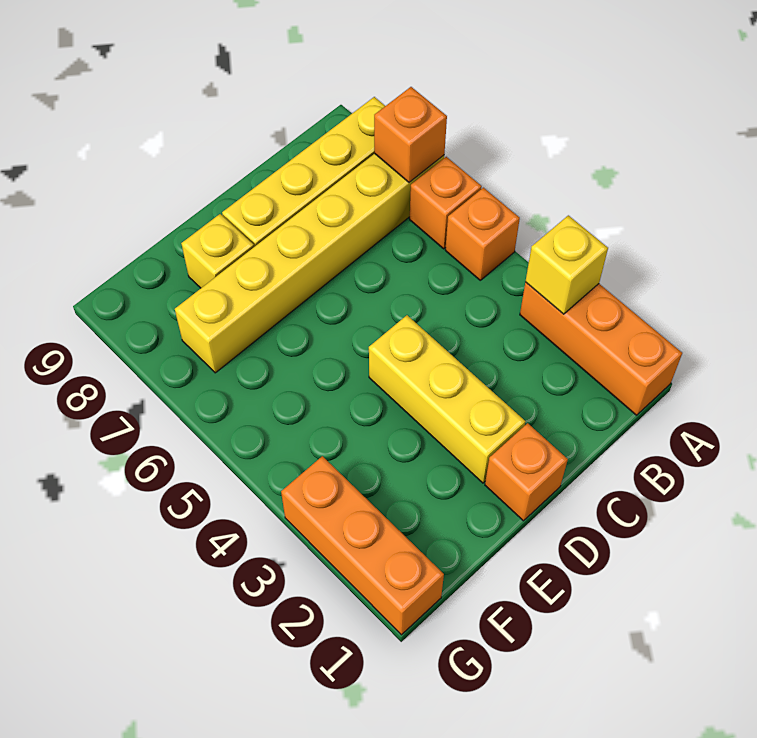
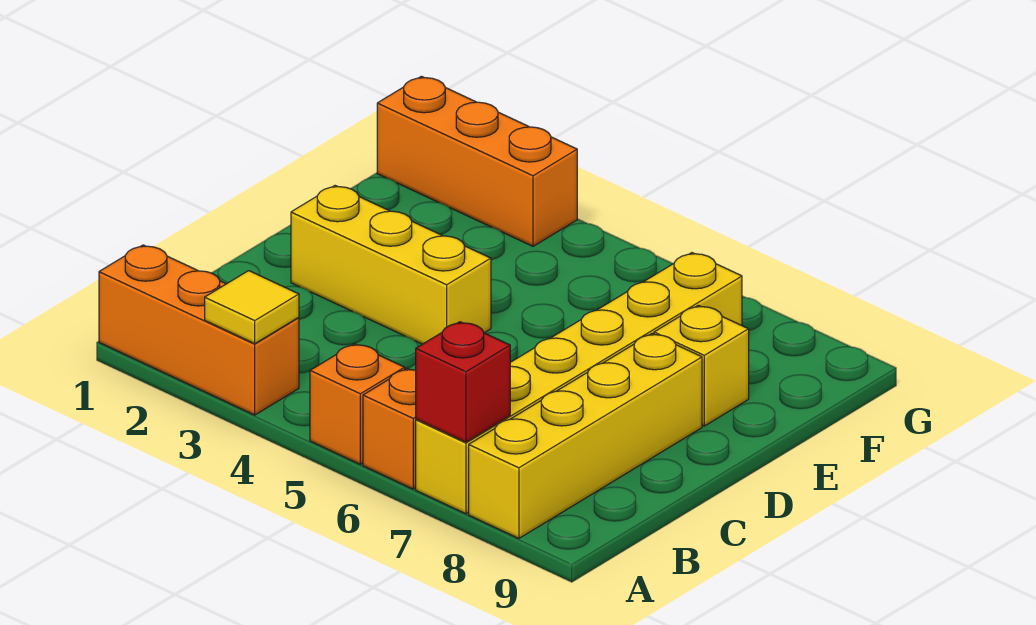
yellow 1x1 brick [525,215,608,314] -> yellow 1x1 tile [205,271,299,344]
orange 1x1 brick [374,87,447,182] -> red 1x1 brick [416,322,510,442]
orange 1x1 brick [485,423,568,521] -> none

